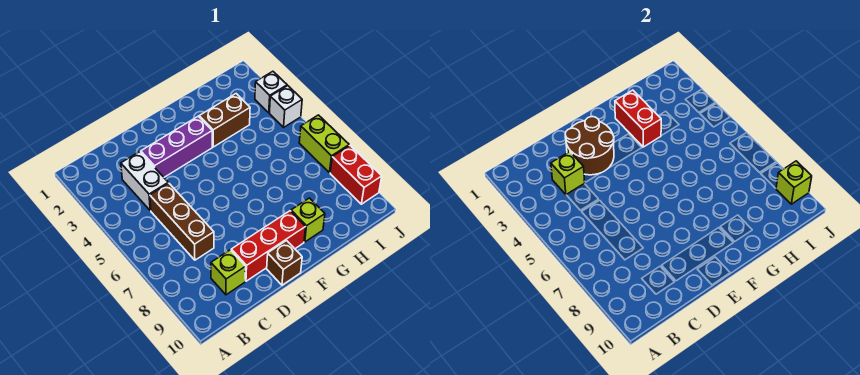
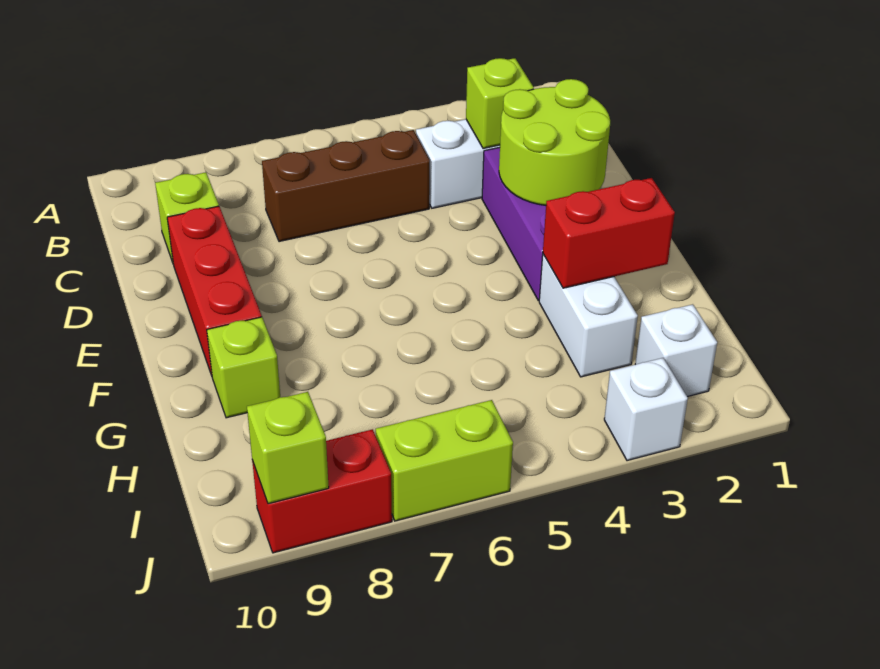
brown 2x2 round brick [565,117,614,175] -> lime 2x2 round brick [499,79,610,205]
brown 1x1 brick [267,241,302,285] -> none
brown 1x2 brick [199,94,250,147] -> white 1x2 brick [539,254,638,377]
white 1x1 brick [269,86,302,127] -> white 1x1 brick moved to [635,304,717,397]

